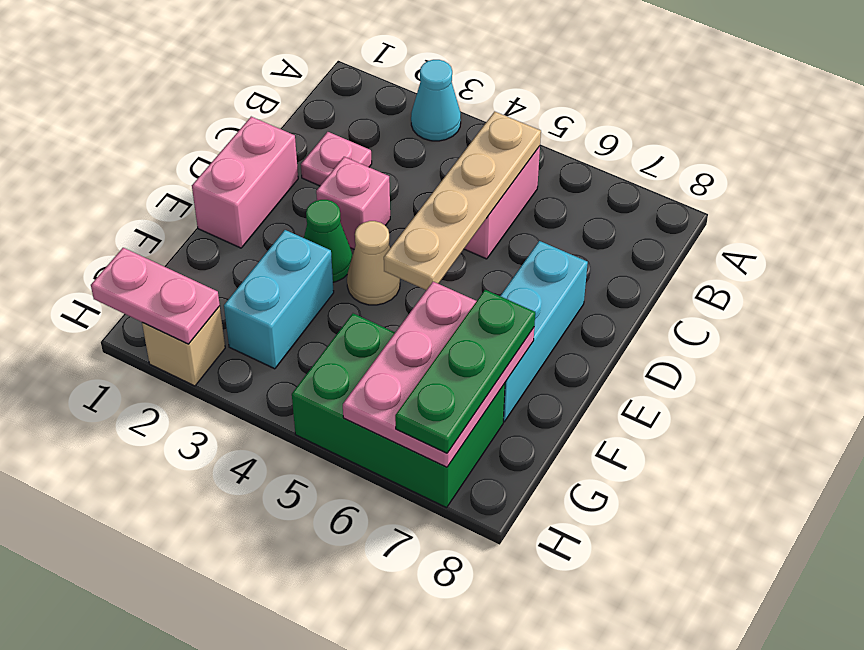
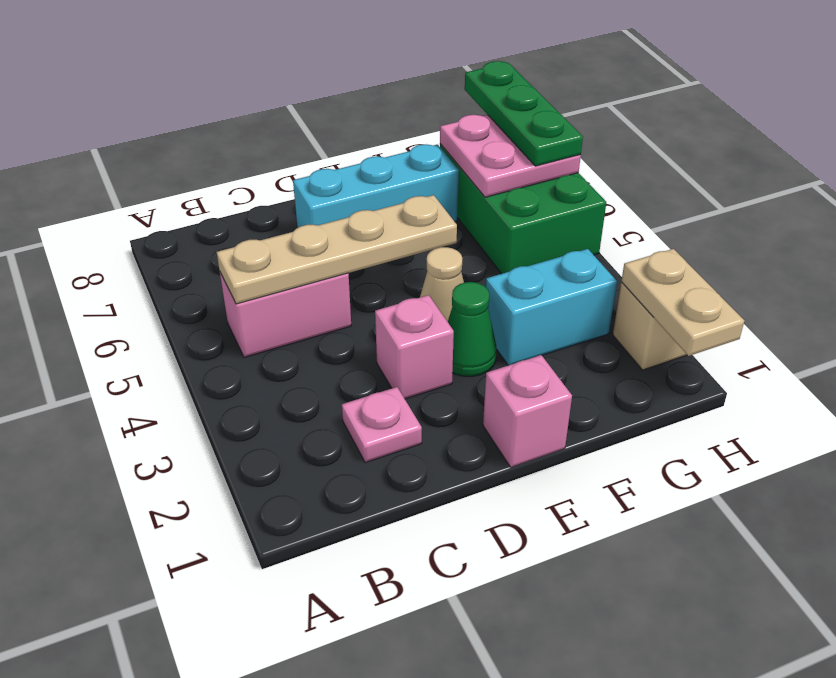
cyan 1x1 cone [411,60,461,141] -> none
pink 1x2 brick [192,117,298,248] -> pink 1x1 brick [483,355,572,467]
pink 2x3 plate [343,282,534,467] -> pink 2x2 plate [440,115,581,197]
green 1x3 plate [395,290,535,453] -> green 1x3 plate turned to [465,61,583,166]
pink 1x2 plate [91,248,220,344] -> tan 1x2 plate [621,249,744,356]

